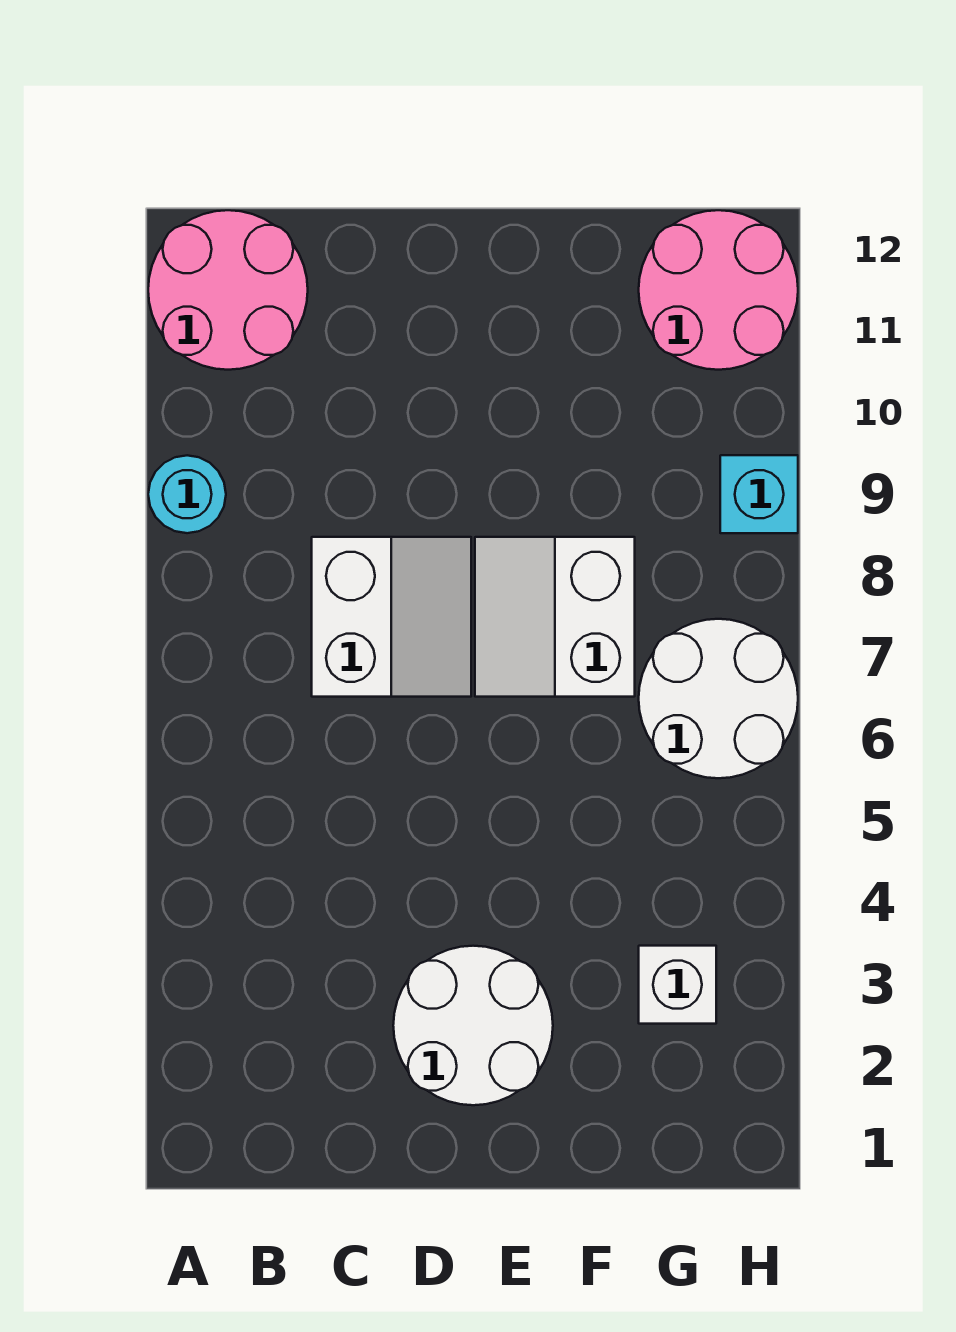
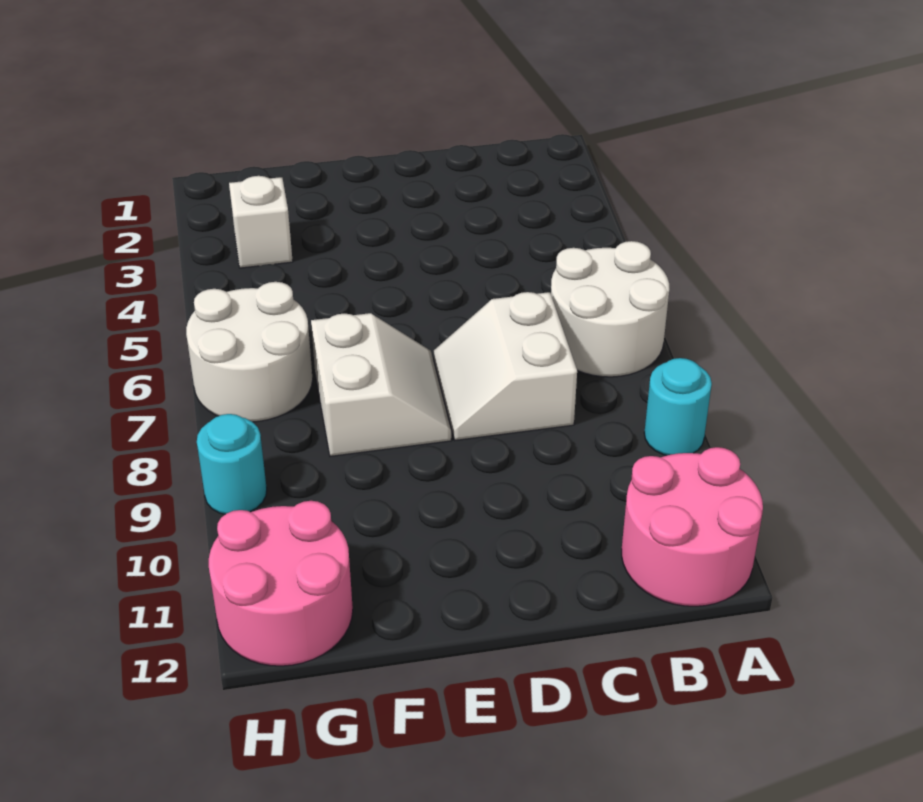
white 2x2 round brick [393,946,553,1105] -> white 2x2 round brick moved to [551,241,669,377]
cyan 1x1 brick [720,455,798,533] -> cyan 1x1 round brick [197,414,267,514]

